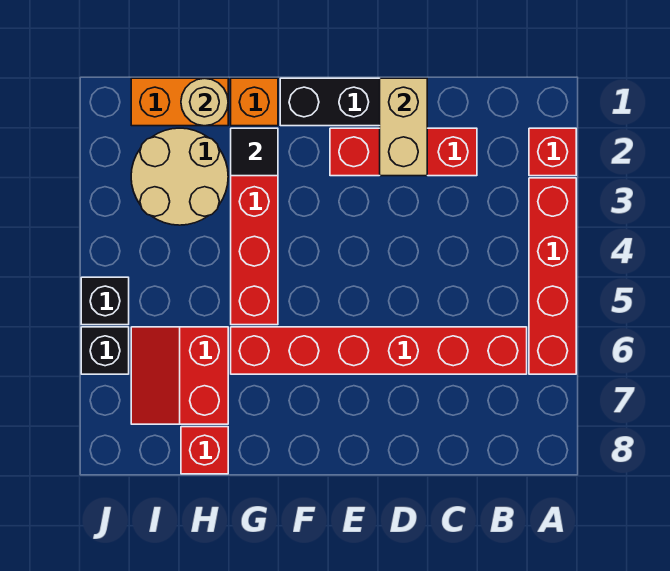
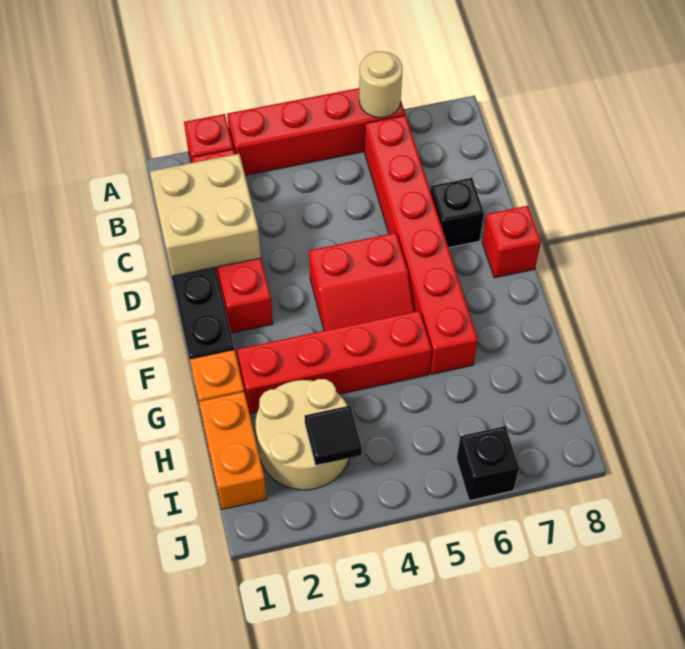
red 1x3 brick [330,128,477,176] -> red 1x4 brick [192,149,273,333]
tan 1x2 brick [380,78,427,176] -> tan 2x2 brick [150,154,261,276]
black 1x1 tile [231,128,278,176] -> black 1x1 tile moved to [305,406,362,466]
tan 1x1 round brick [181,78,228,126] -> tan 1x1 round brick moved to [359,51,402,118]
red 2x2 slope [131,327,228,424] -> red 2x2 slope moved to [309,233,414,331]
red 1x1 brick [181,427,228,474] -> red 1x1 brick moved to [482,206,541,278]
black 1x1 brick [81,277,129,325] -> black 1x1 brick moved to [430,178,484,248]

